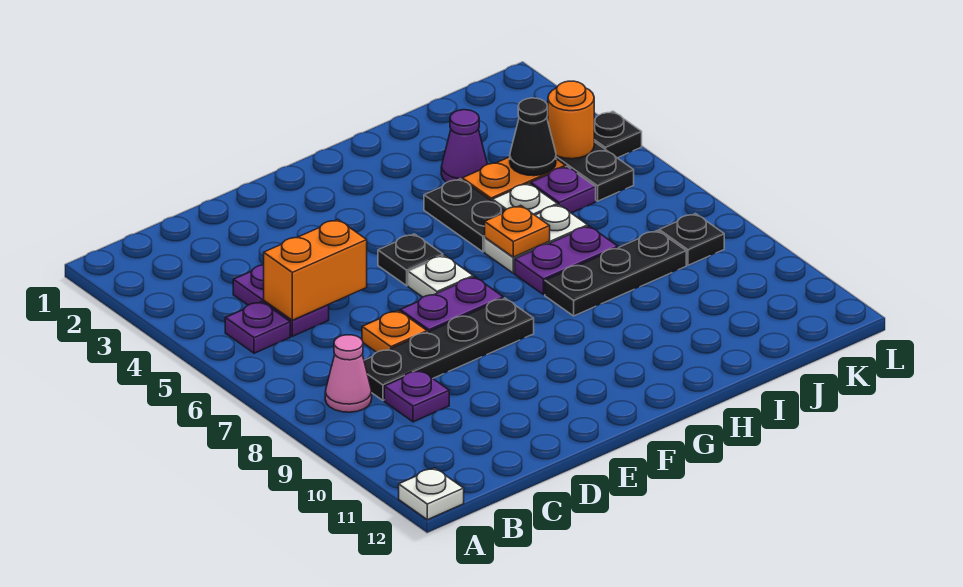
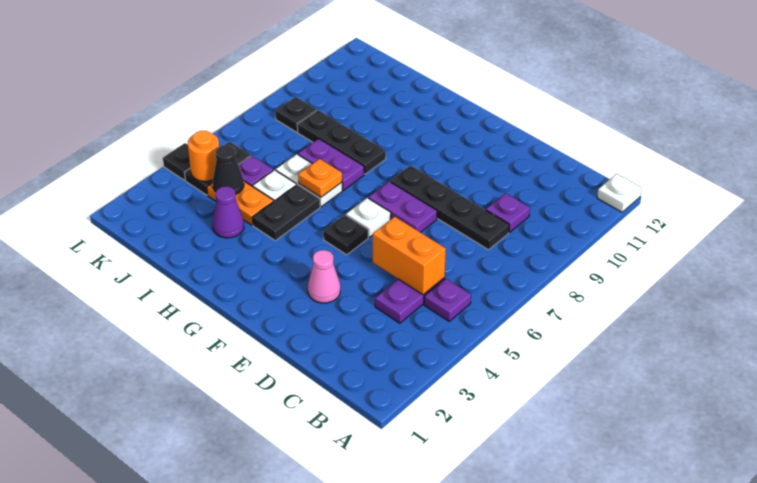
pink 1x1 cone [325,335,372,412] -> pink 1x1 cone moved to [308,250,340,303]
orange 1x1 plate [362,310,427,352] -> none

